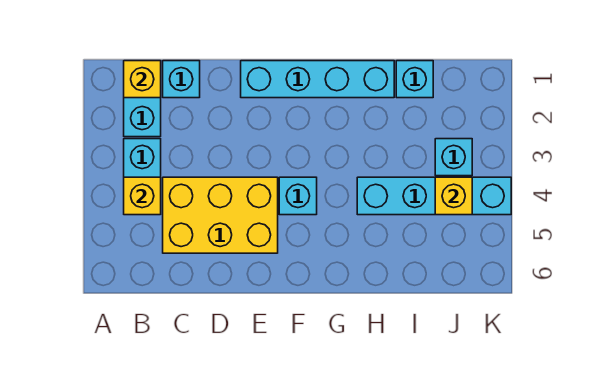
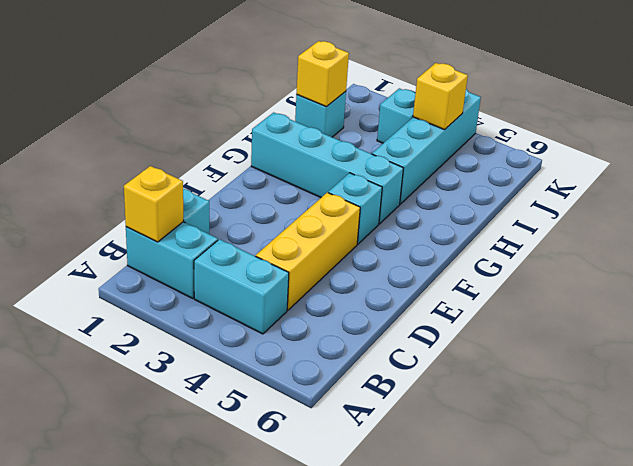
yellow 1x1 brick [124,177,161,215] -> yellow 1x1 brick moved to [297,41,349,107]
yellow 2x3 brick [163,177,278,253] -> yellow 1x3 brick [256,192,360,310]
cyan 1x4 brick [241,61,394,98] -> cyan 1x4 brick turned to [251,112,403,224]

